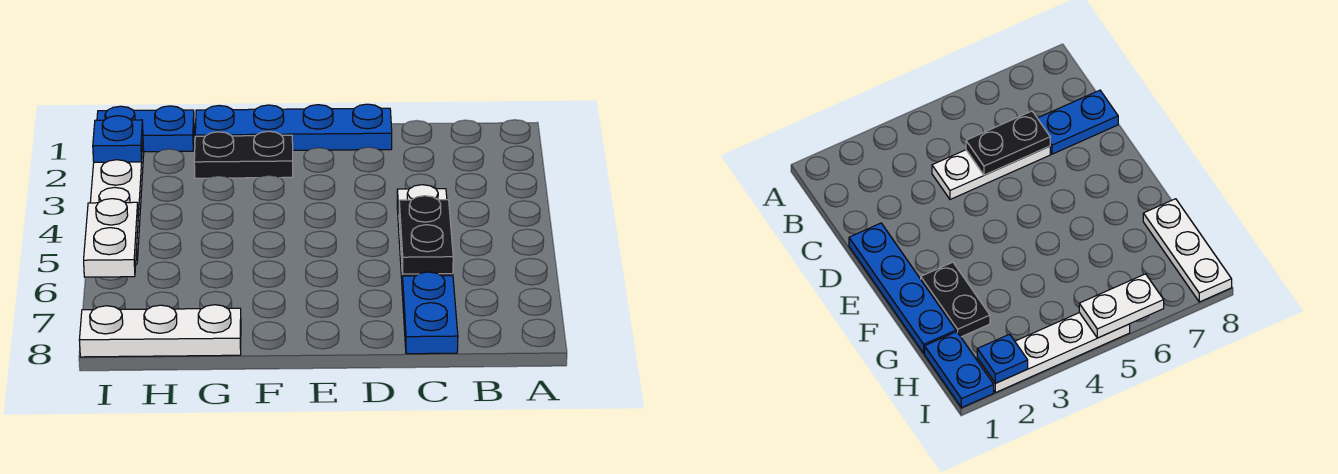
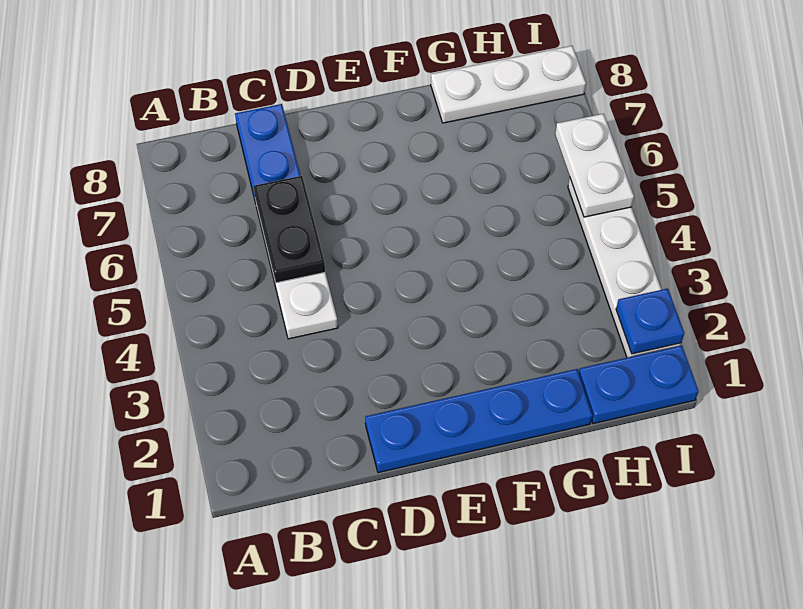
black 1x2 plate [194,131,293,178] -> none

